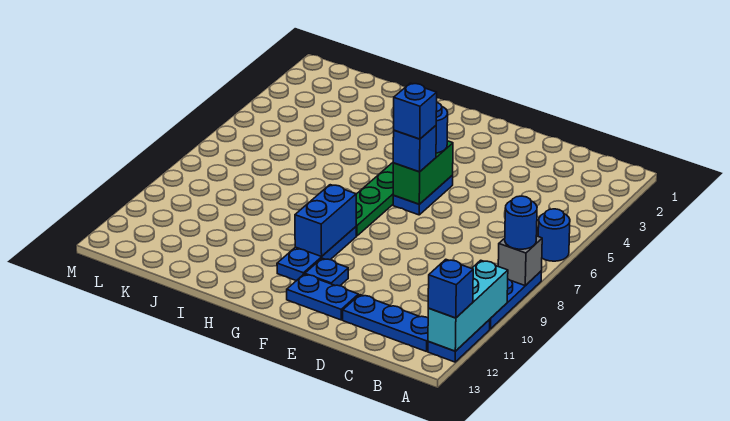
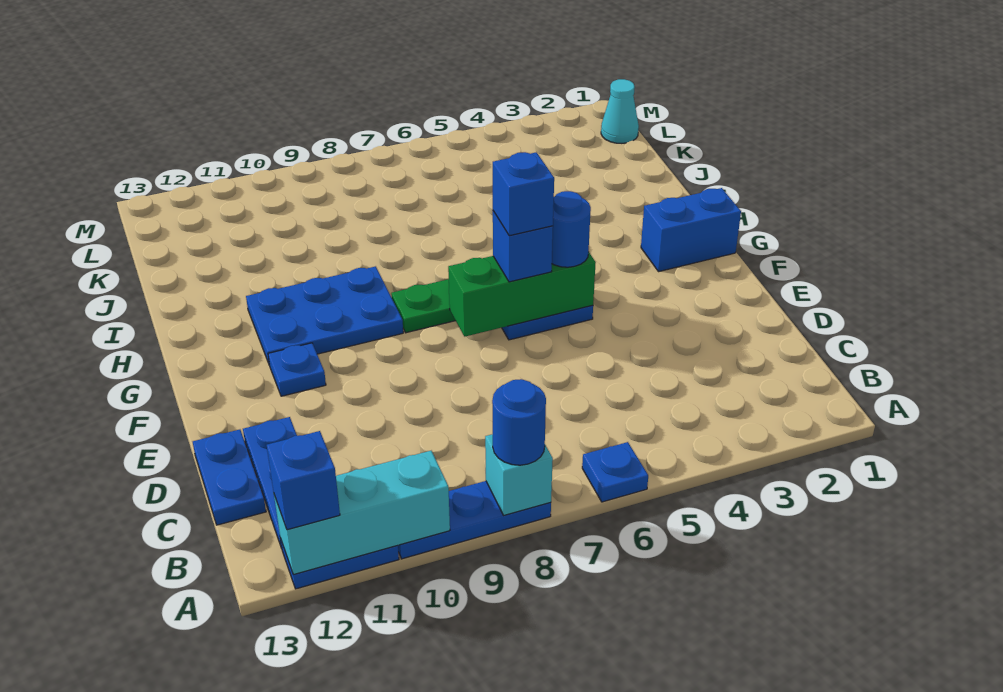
blue 1x1 round brick [538,209,570,261] -> blue 1x1 plate [582,442,648,502]
grey 1x1 brick [498,236,542,286] -> cyan 1x1 brick [485,434,553,515]
blue 1x2 plate [287,274,358,320] -> blue 1x2 plate moved to [193,430,266,525]
green 1x2 brick [393,141,453,204] -> green 1x3 brick [448,252,596,337]
blue 1x3 plate [277,227,356,281] -> blue 2x3 plate [246,266,403,365]
blue 1x2 brick [295,185,356,256] -> blue 1x2 brick moved to [641,188,741,272]
none -> cyan 1x1 cone [601,79,639,143]

